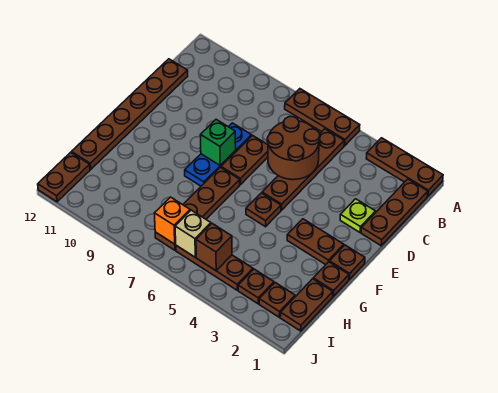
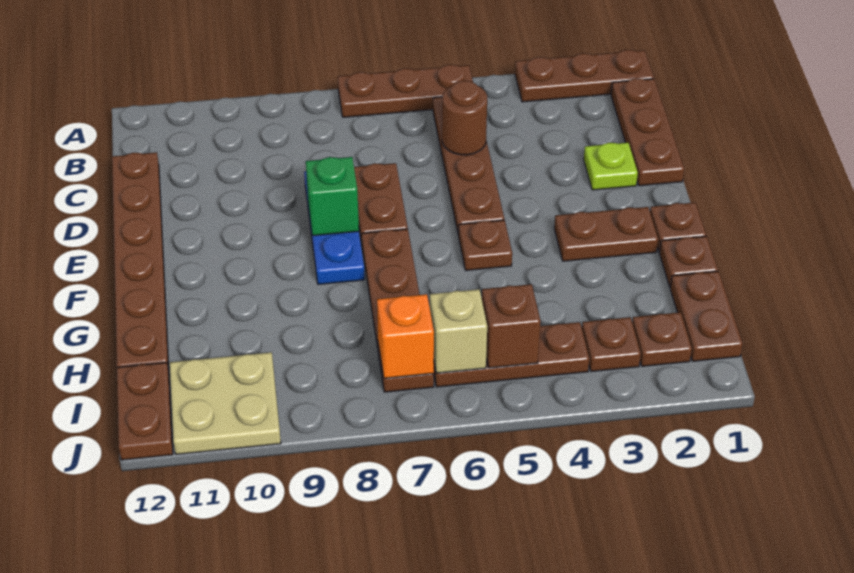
brown 2x2 round brick [267,117,320,180] -> brown 1x1 round brick [442,81,487,155]
none -> tan 2x2 plate [170,352,281,455]

